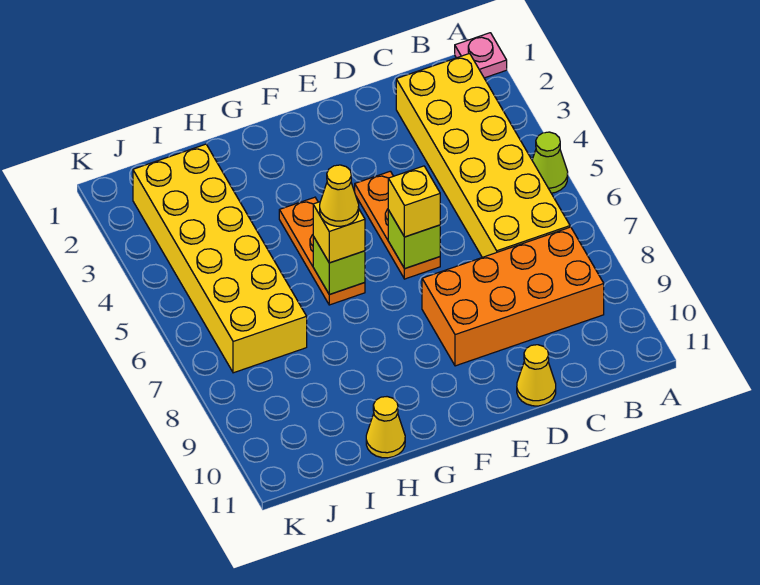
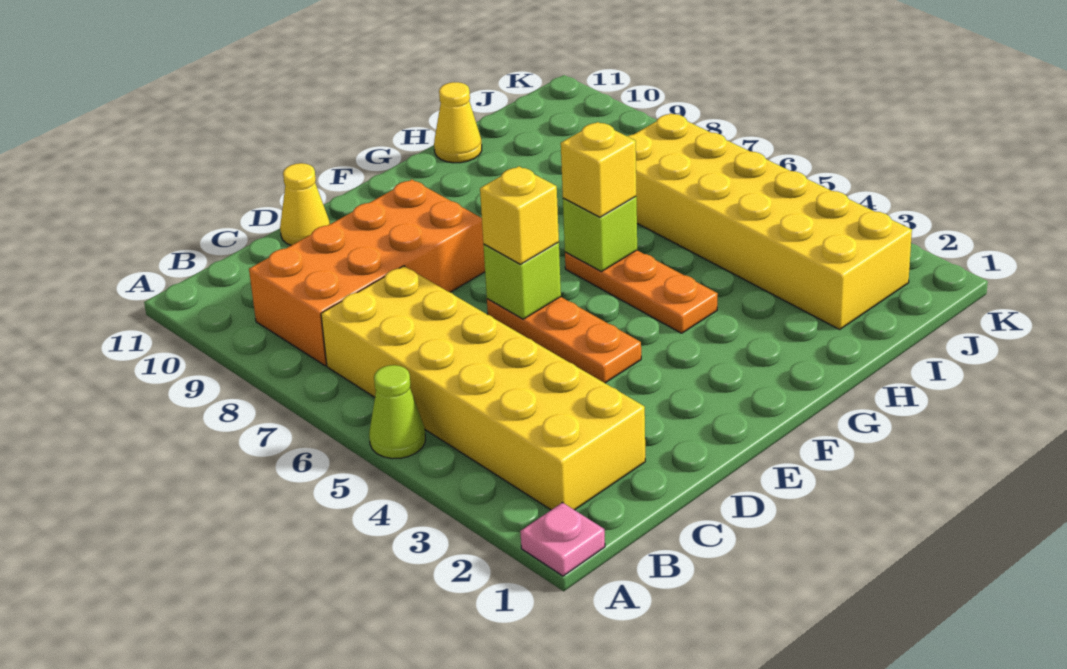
yellow 1x1 cone [320,165,359,226] -> none

